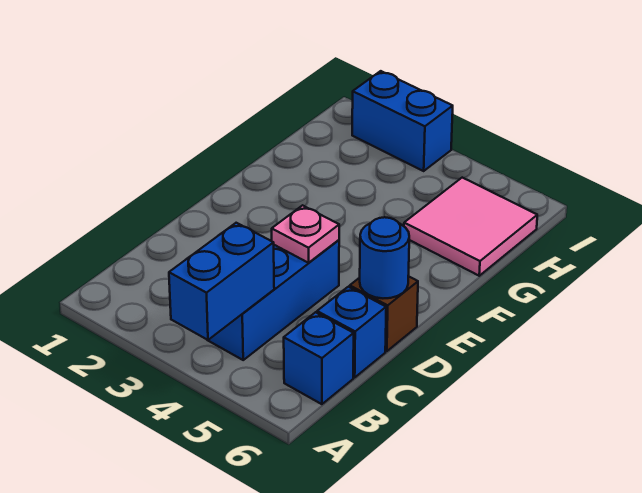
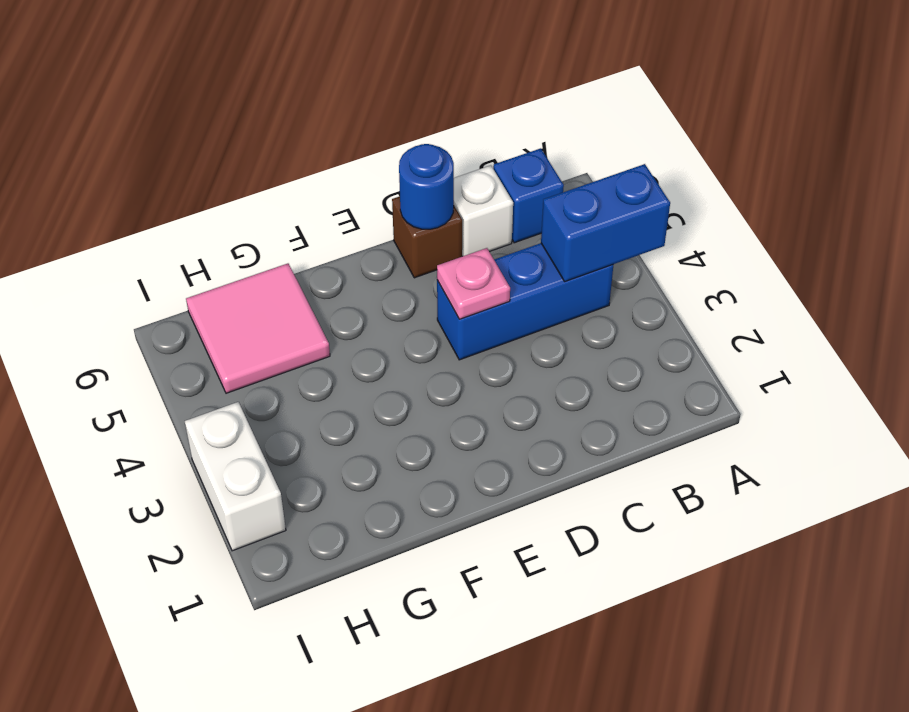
blue 1x1 brick [317,287,386,377] -> white 1x1 brick [454,165,513,256]
blue 1x2 brick [352,71,453,171] -> white 1x2 brick [185,402,286,551]

